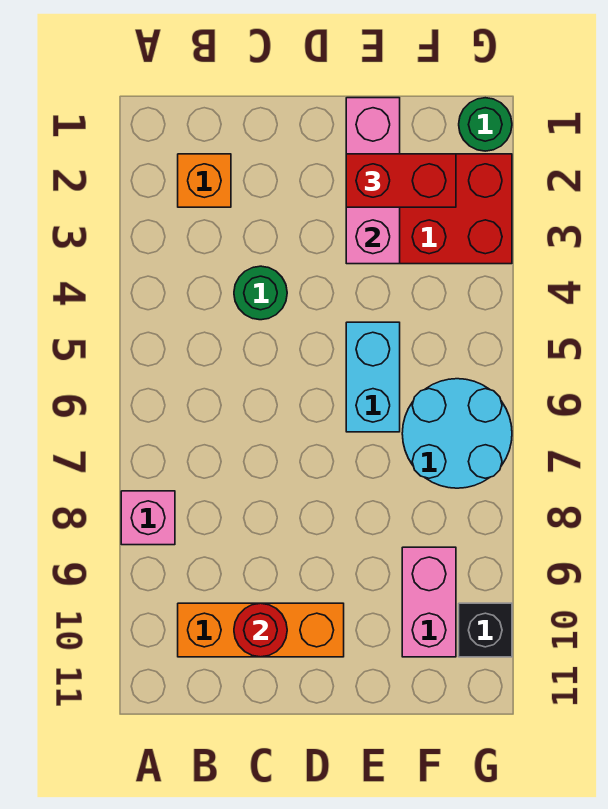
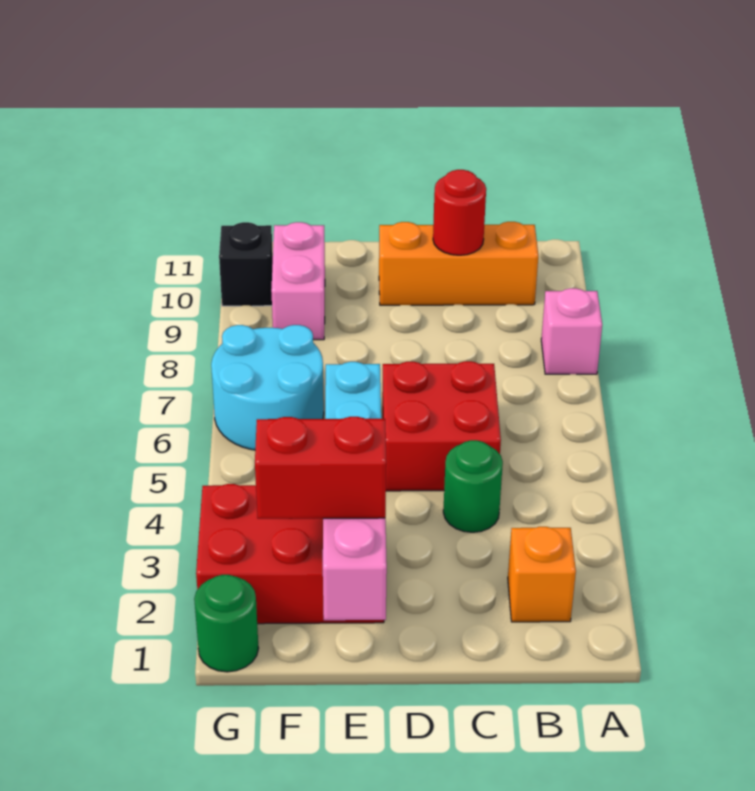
none -> red 2x2 brick [382,361,501,491]

